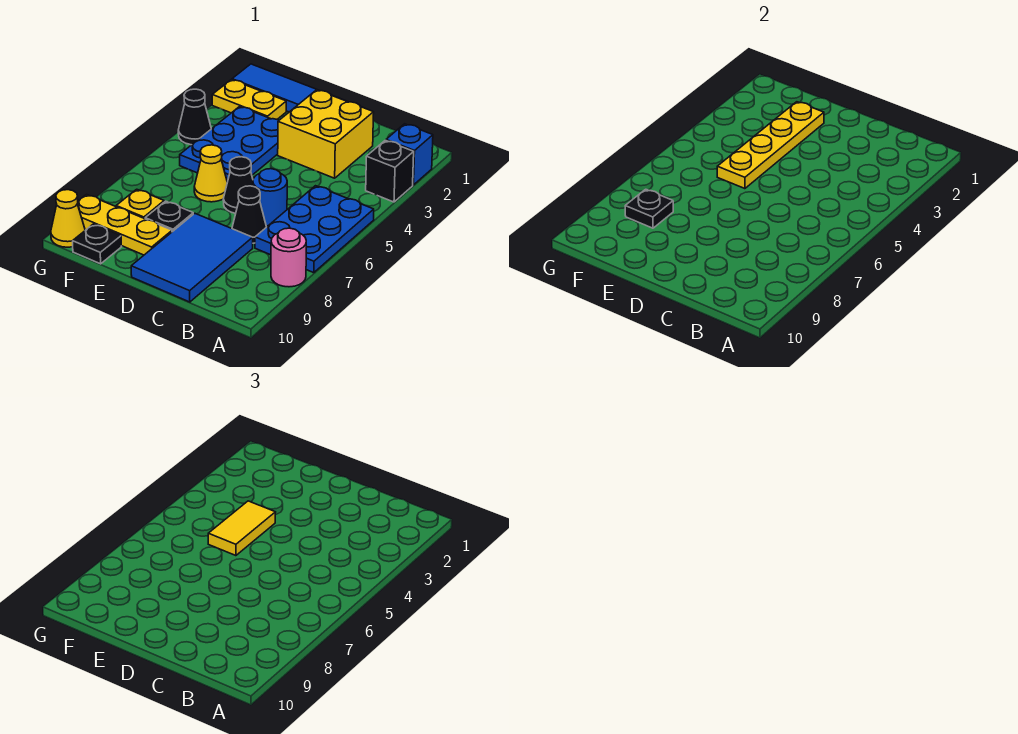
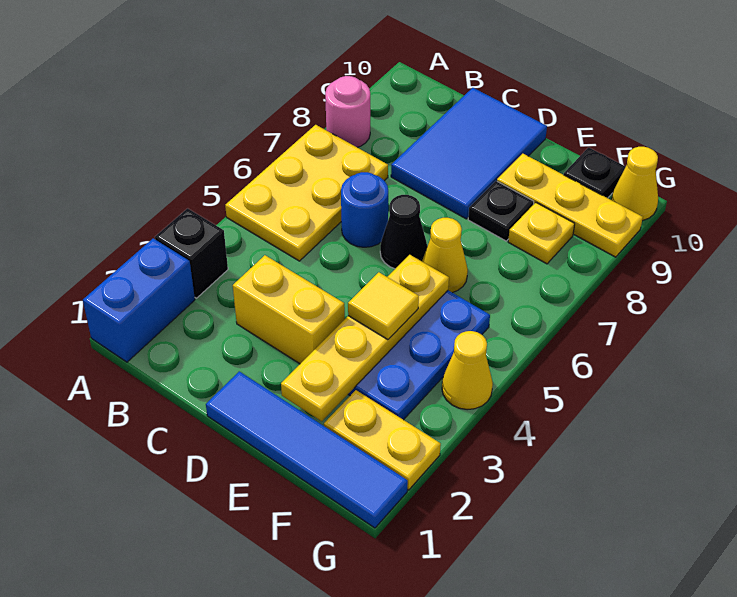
blue 1x1 brick [386,124,433,185] -> blue 1x2 brick [83,238,195,362]
blue 2x3 plate [255,186,374,273] -> yellow 2x3 plate [225,125,388,261]
yellow 2x2 brick [278,90,374,178] -> yellow 1x2 brick [233,255,345,364]
black 1x1 cone [232,186,266,243] -> none
yellow 1x2 tile [208,501,276,556] -> yellow 1x1 tile [348,272,419,340]
black 1x1 plate [625,189,673,228] -> none
black 1x1 cone [178,89,211,145] -> yellow 1x1 cone [442,331,493,410]

